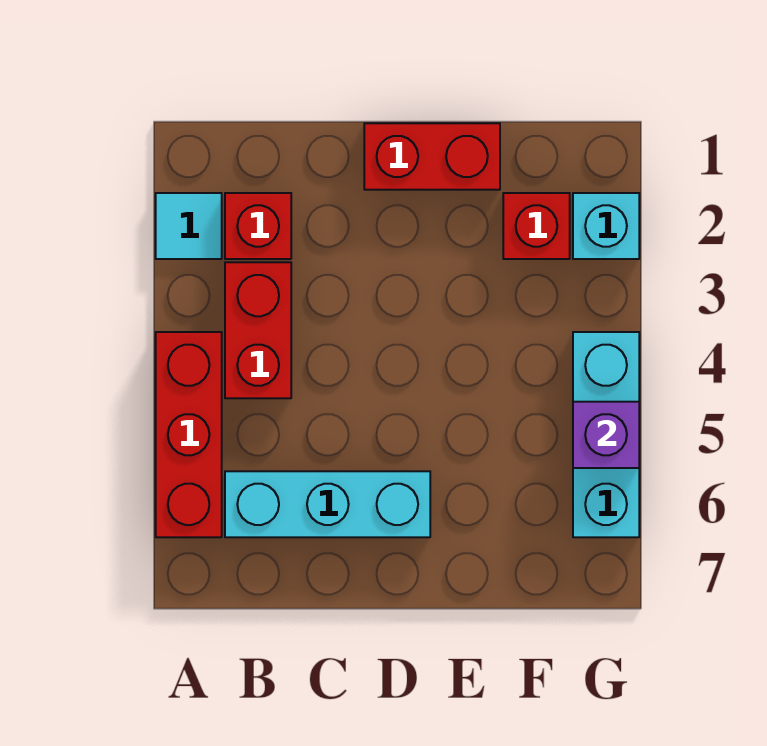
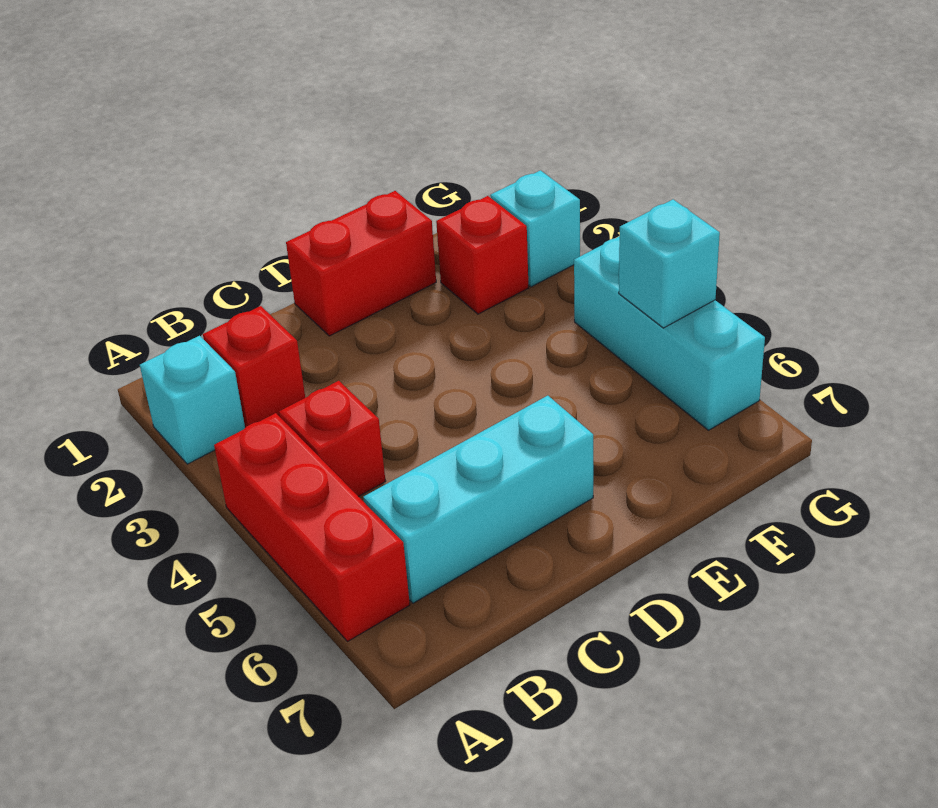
cyan 1x1 tile [156,193,222,259] -> cyan 1x1 brick [140,336,245,464]
red 1x2 brick [225,262,291,398] -> red 1x1 brick [279,381,386,497]
purple 1x1 brick [573,402,639,468] -> cyan 1x1 brick [619,199,720,328]

